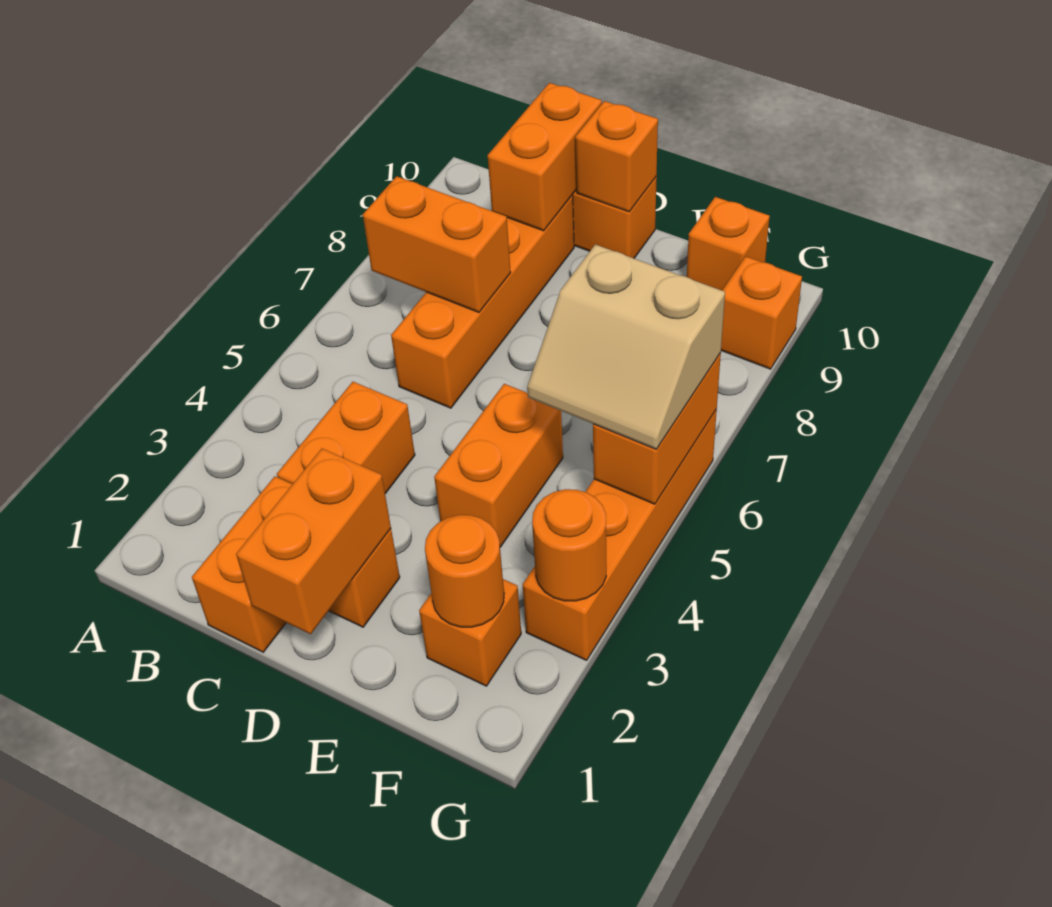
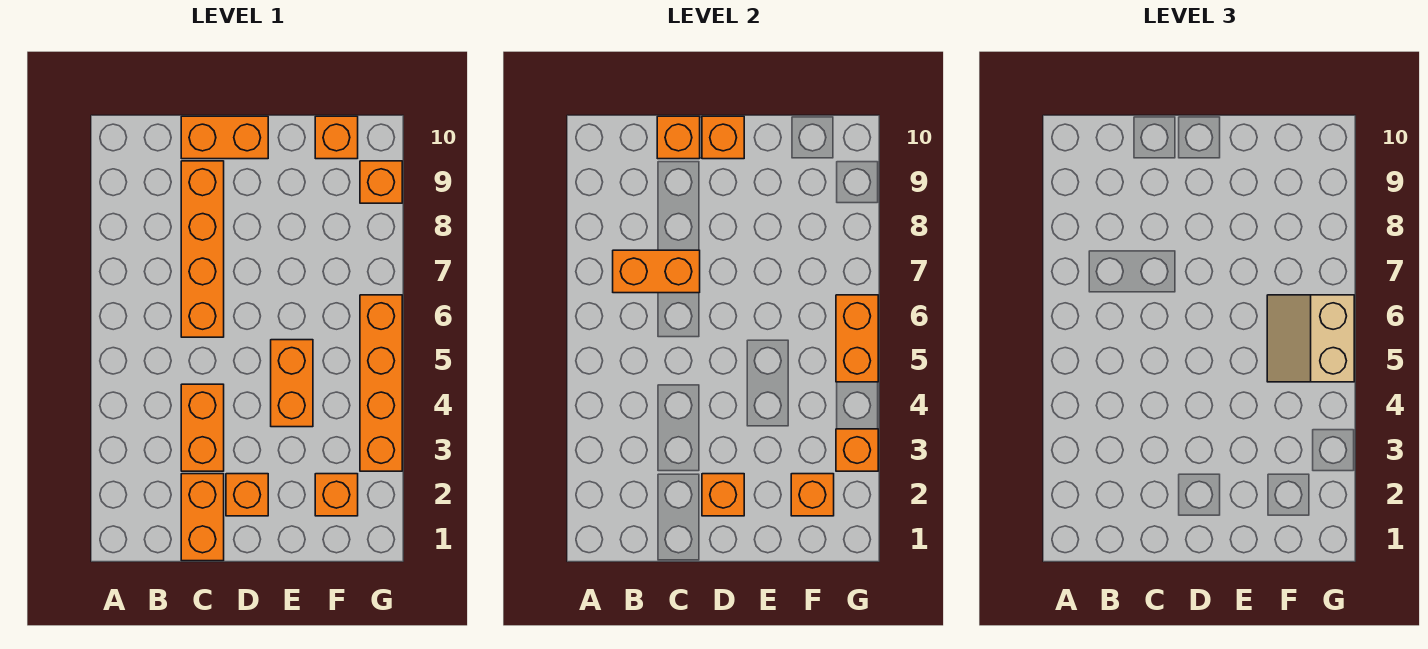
orange 1x2 brick [488,83,602,231] -> orange 1x1 brick [657,116,700,159]
orange 1x2 brick [236,449,391,634] -> orange 1x1 brick [702,474,744,516]
orange 1x1 round brick [425,515,504,627] -> orange 1x1 brick [791,474,834,516]
tan 2x2 slope [527,244,725,449] -> tan 2x2 slope turned to [1267,295,1354,382]
orange 1x1 round brick [532,489,606,601] -> orange 1x1 brick [836,429,878,471]

